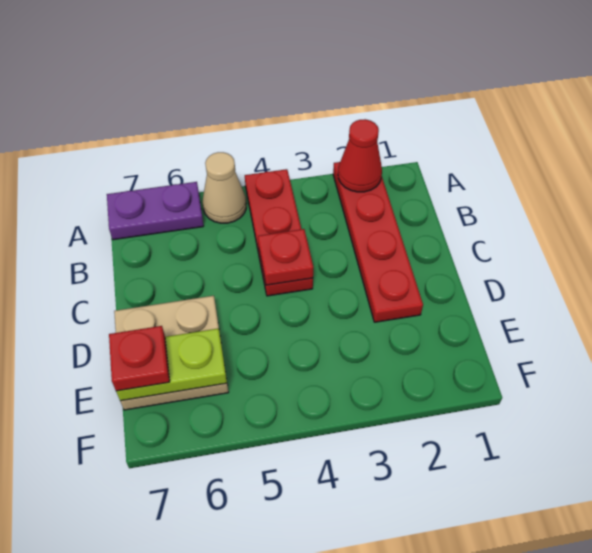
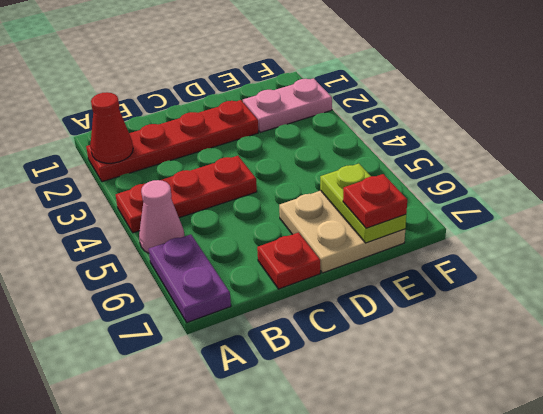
tan 1x1 cone [203,152,246,223] -> pink 1x1 cone [139,180,184,253]
red 1x1 plate [258,229,313,285] -> red 1x1 plate moved to [257,233,320,289]
none -> pink 1x2 plate [243,78,332,132]

